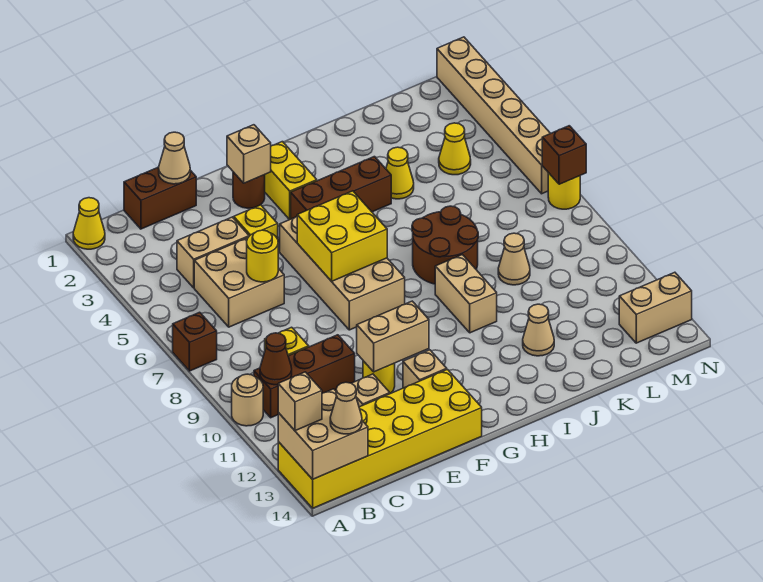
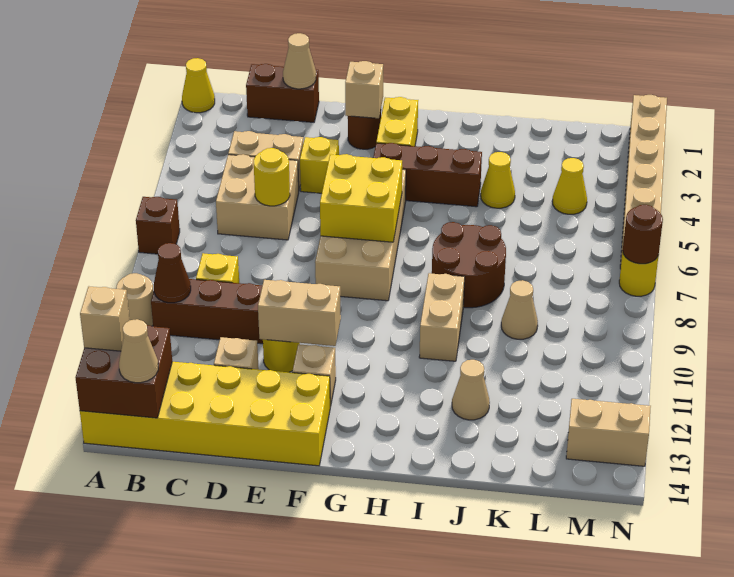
tan 2x2 brick [278,389,368,479] -> brown 2x2 brick [75,325,172,418]
brown 1x1 brick [542,126,586,184] -> brown 1x1 round brick [623,205,663,264]

